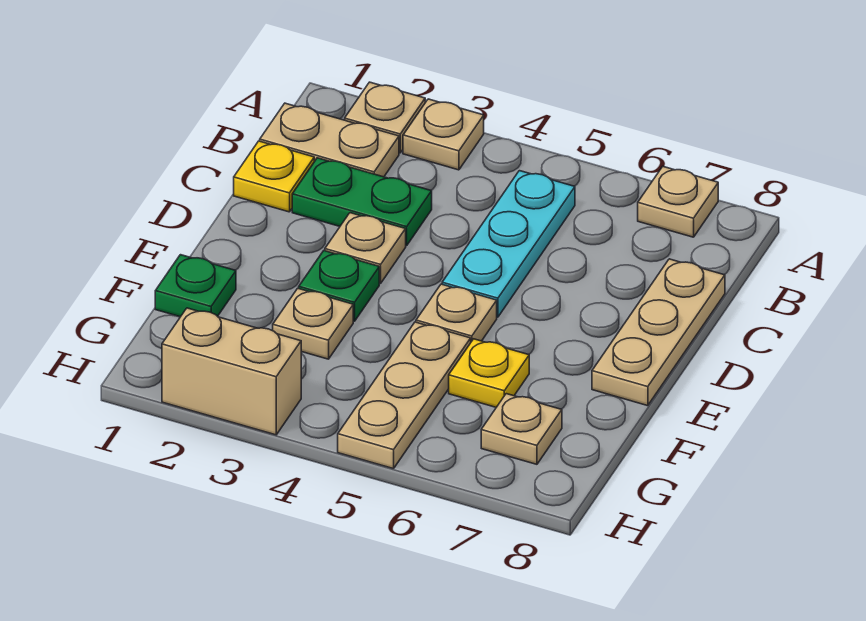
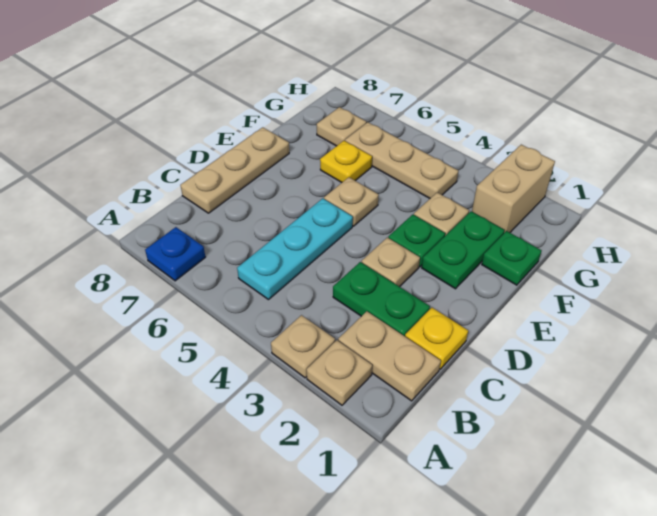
tan 1x1 plate [638,167,718,237] -> blue 1x1 plate [145,227,205,281]
none -> green 1x2 plate [422,211,505,289]
tan 1x3 plate [338,322,471,469] -> tan 1x3 plate turned to [345,122,458,198]
tan 1x2 brick [162,308,301,435] -> tan 1x2 brick turned to [472,145,555,233]

